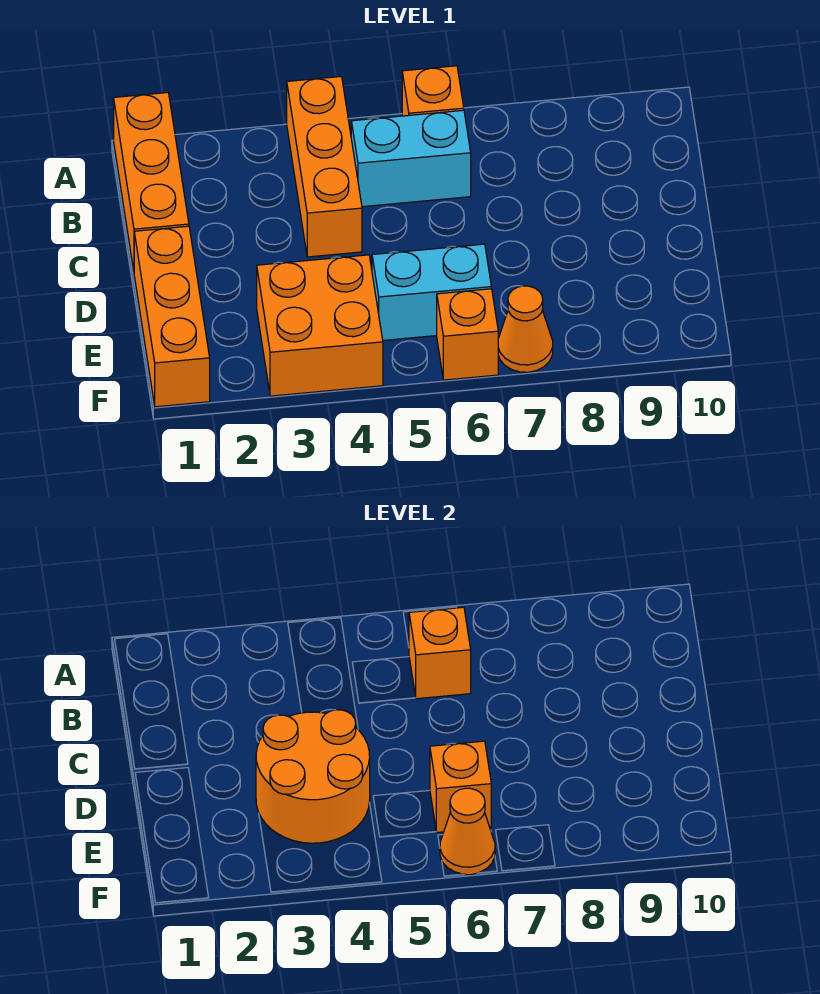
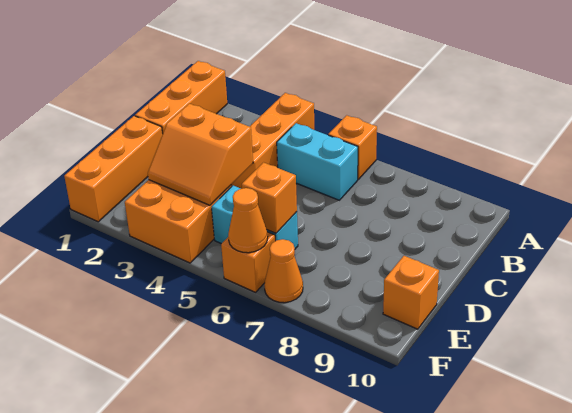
orange 1x1 brick [409,607,471,699] -> orange 1x1 brick moved to [383,256,439,329]
orange 2x2 round brick [256,710,370,843] -> orange 2x2 slope [148,104,253,205]

